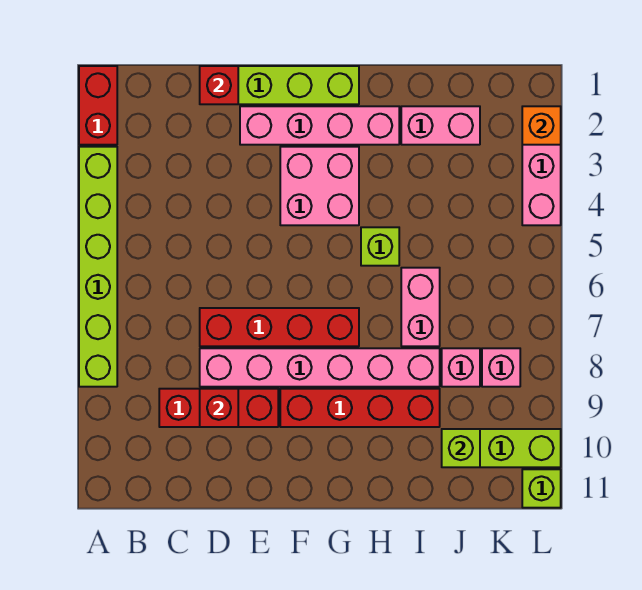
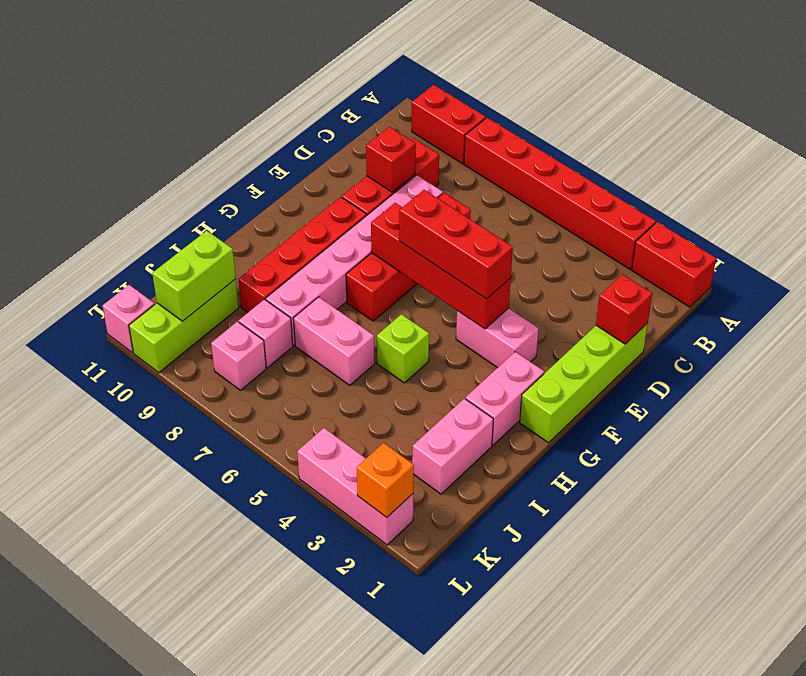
lime 1x6 brick [79,147,117,387] -> red 1x6 brick [464,118,656,269]
none -> red 1x2 brick [412,85,486,164]
pink 1x4 brick [240,106,399,145] -> pink 1x2 brick [465,352,544,445]
pink 2x2 brick [280,147,359,225] -> pink 1x2 brick [456,308,539,368]
none -> red 1x4 brick [371,203,511,329]
none -> red 1x3 brick [399,190,513,299]
lime 1x1 brick [442,429,480,467] -> lime 1x2 brick [152,231,236,321]
lime 1x1 brick [522,469,561,508] -> pink 1x1 brick [103,285,154,353]

